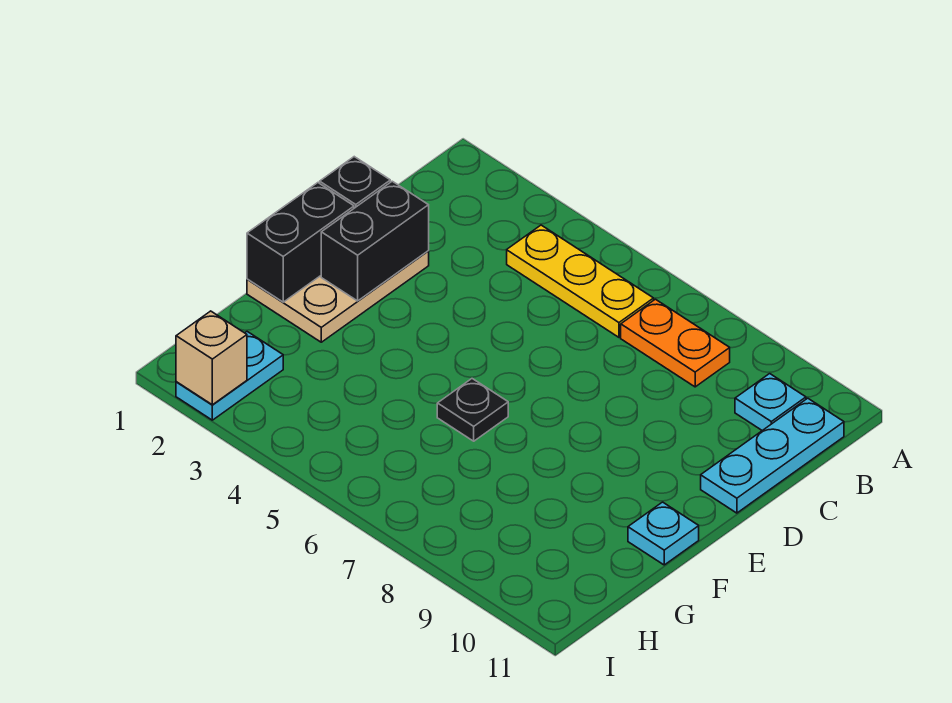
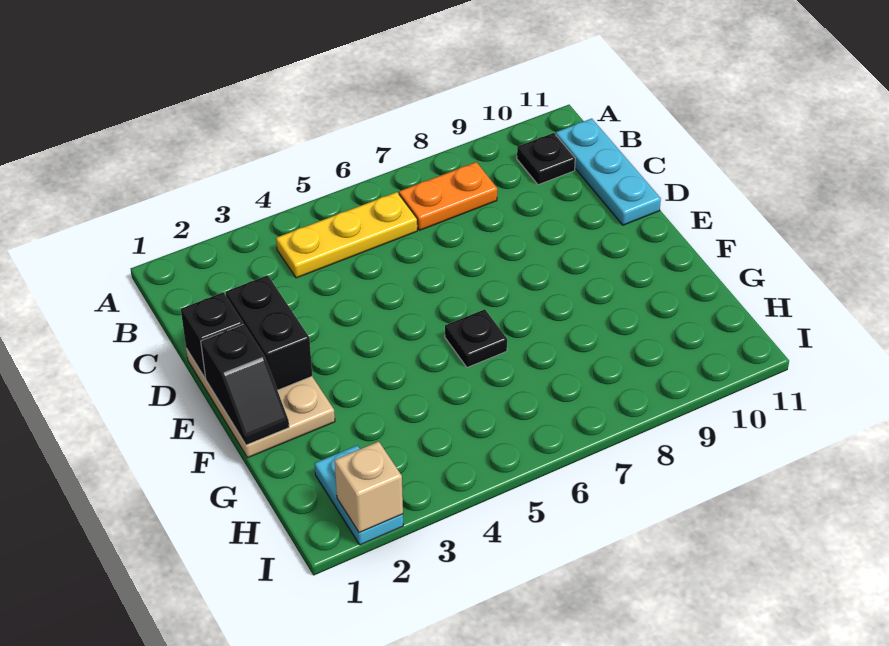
cyan 1x1 plate [735,374,806,431] -> black 1x1 plate [517,133,575,185]
black 1x2 brick [247,183,354,302] -> black 1x2 slope [201,324,289,445]
cyan 1x1 plate [628,502,699,565] -> none

